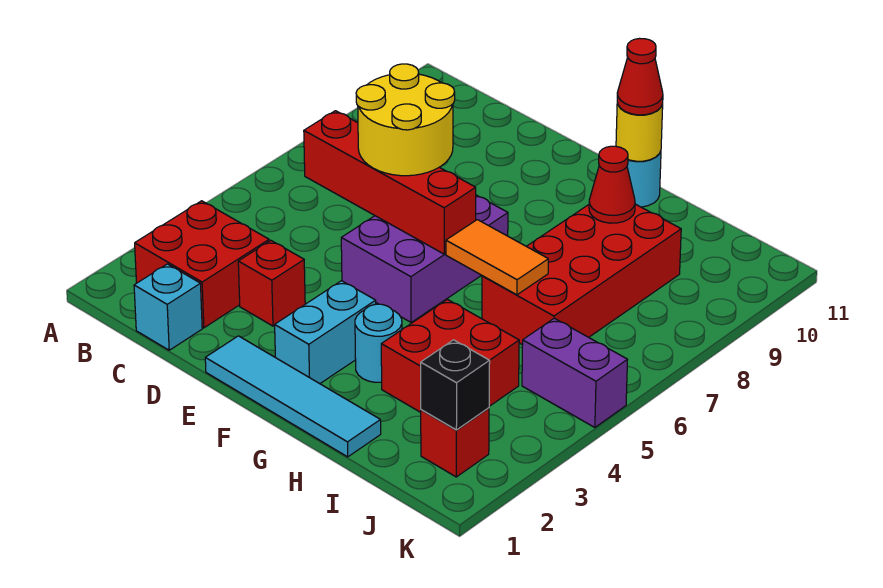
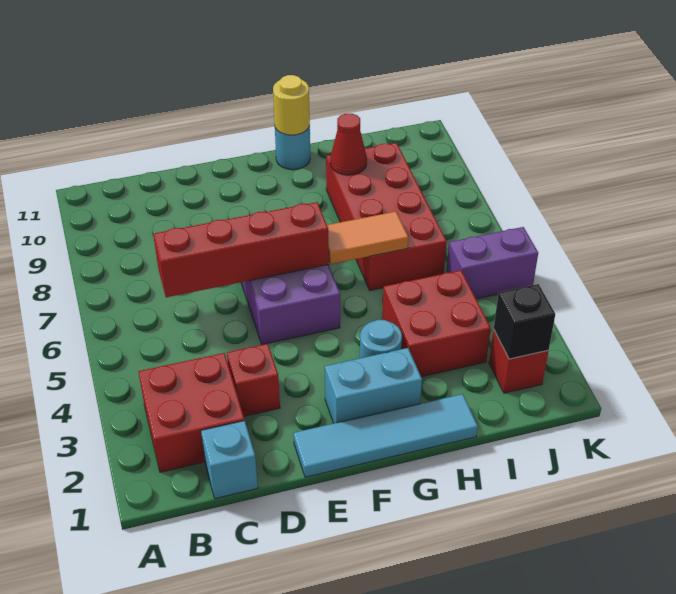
yellow 2x2 round brick [356,64,455,176] -> none
cyan 1x2 brick [275,281,376,384] -> cyan 1x2 brick turned to [325,348,422,423]
red 1x1 cone [617,38,663,115] -> none

